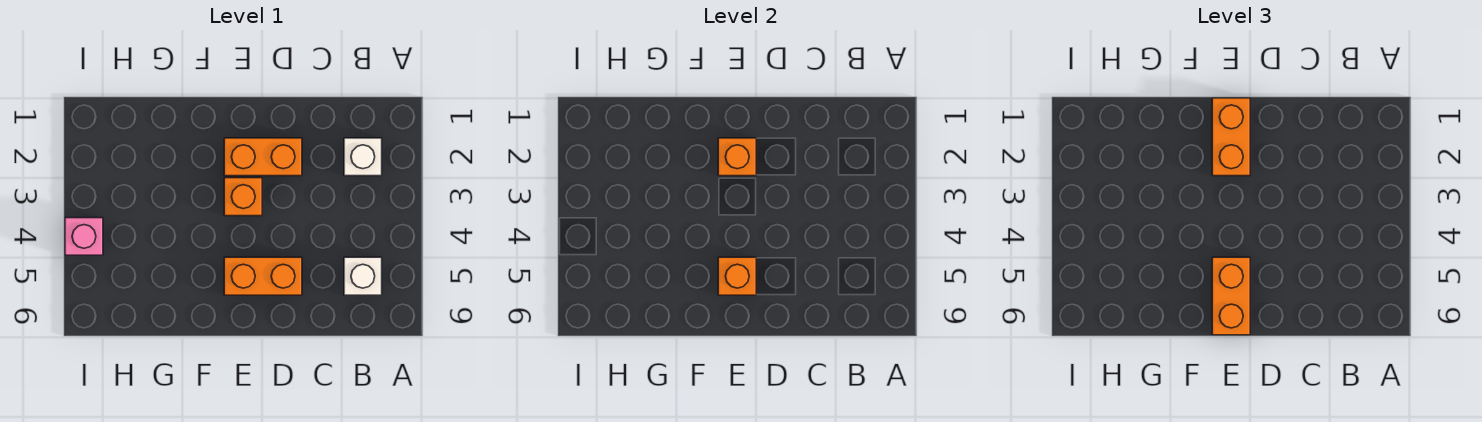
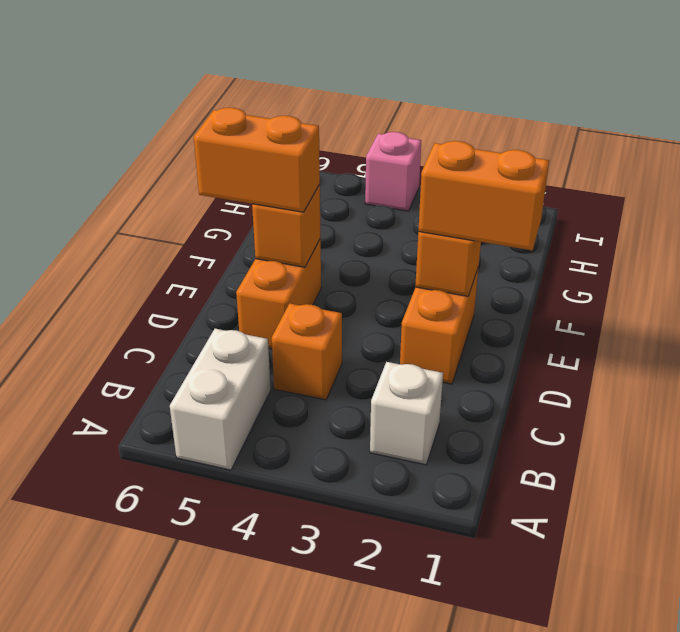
white 1x1 brick [344,257,382,295] -> white 1x2 brick [170,329,271,470]
orange 1x1 brick [224,178,262,216] -> orange 1x1 brick moved to [272,303,342,400]

